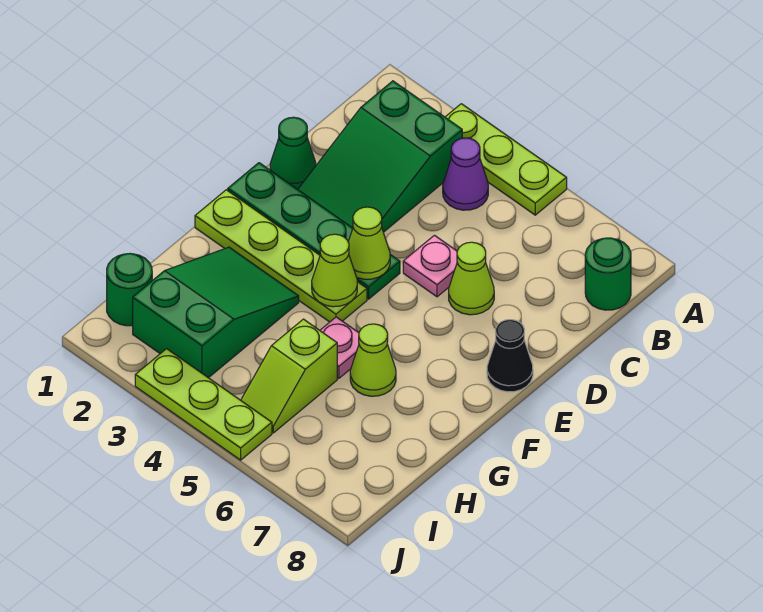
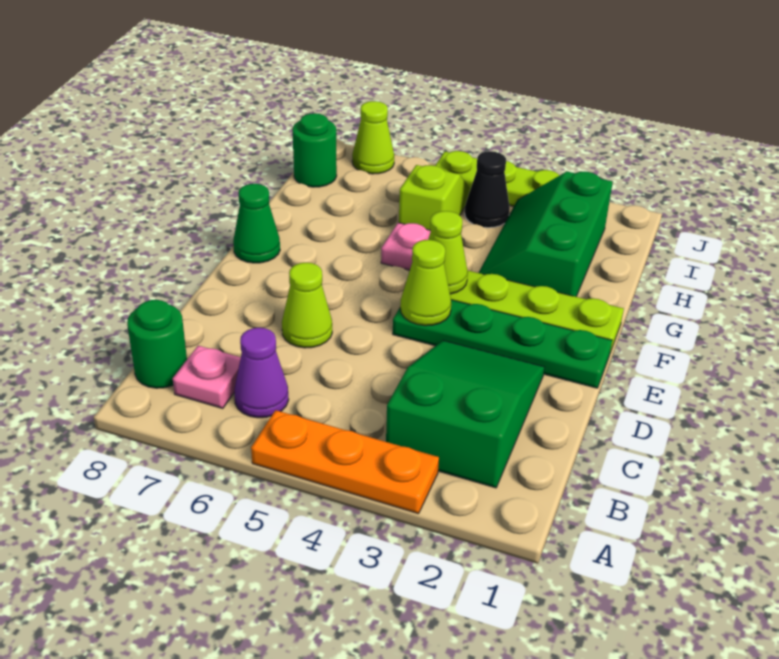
lime 1x3 plate [445,104,567,215] -> orange 1x3 plate [251,410,439,514]
purple 1x1 cone [443,138,488,210] -> purple 1x1 cone moved to [234,328,289,418]
green 1x1 cone [270,117,316,189] -> green 1x1 cone moved to [233,184,280,263]
pink 1x1 plate [403,235,457,297] -> pink 1x1 plate moved to [173,346,241,408]
black 1x1 cone [487,320,533,392] -> black 1x1 cone moved to [465,151,510,228]
green 2x3 slope [133,247,299,378] -> green 2x3 slope turned to [479,172,613,297]
lime 1x1 cone [350,324,396,396] -> lime 1x1 cone moved to [352,101,394,174]
green 1x1 round brick [107,254,152,326] -> green 1x1 round brick moved to [292,113,337,187]

